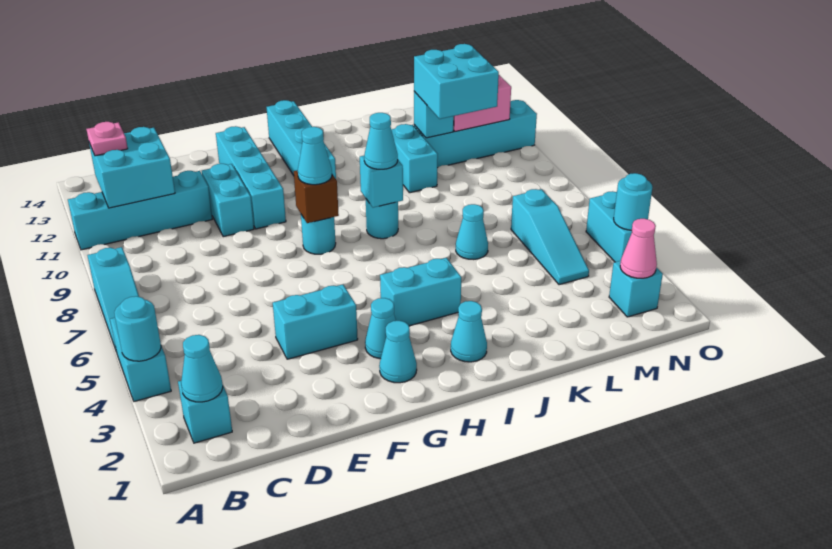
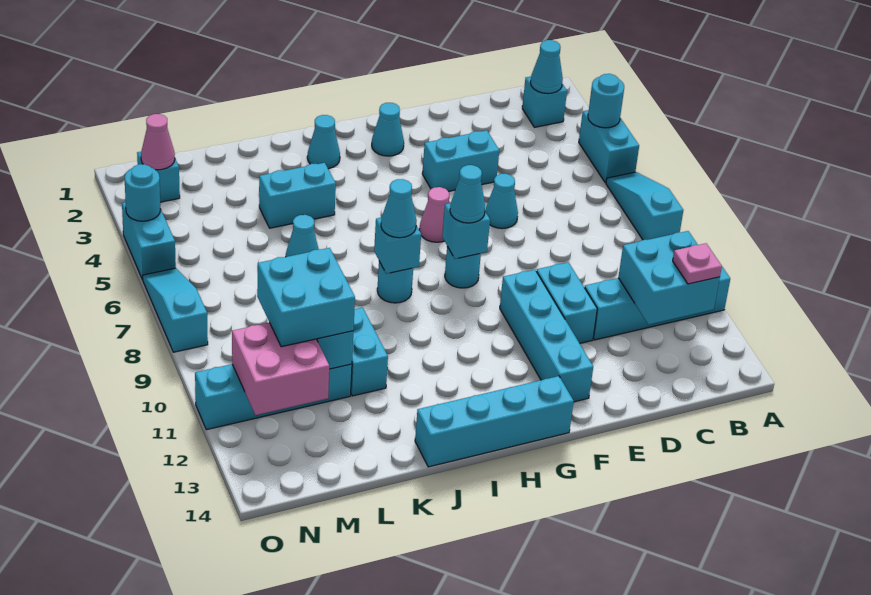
cyan 1x1 cone [365,298,396,359] -> cyan 1x1 cone moved to [485,174,518,229]
none -> pink 1x1 cone [419,187,449,242]
brown 1x1 brick [294,170,339,223] -> cyan 1x1 brick [442,203,490,259]
cyan 1x2 brick [380,258,461,326] -> cyan 1x2 brick moved to [259,163,336,228]
cyan 1x4 brick [267,100,336,179] -> cyan 1x4 brick turned to [415,376,574,467]
cyan 1x3 slope [511,189,589,285] -> cyan 1x3 slope moved to [143,268,208,352]

